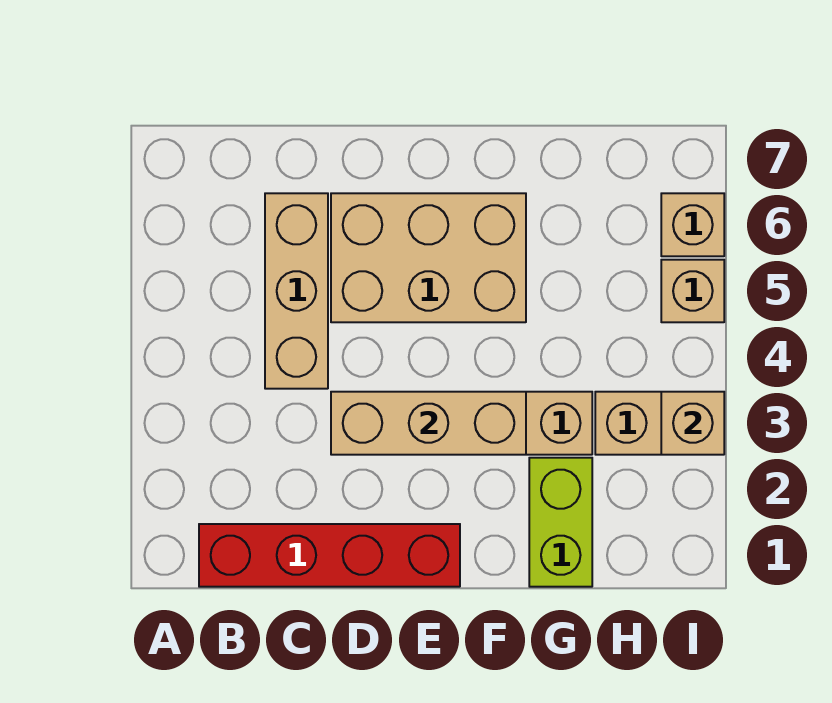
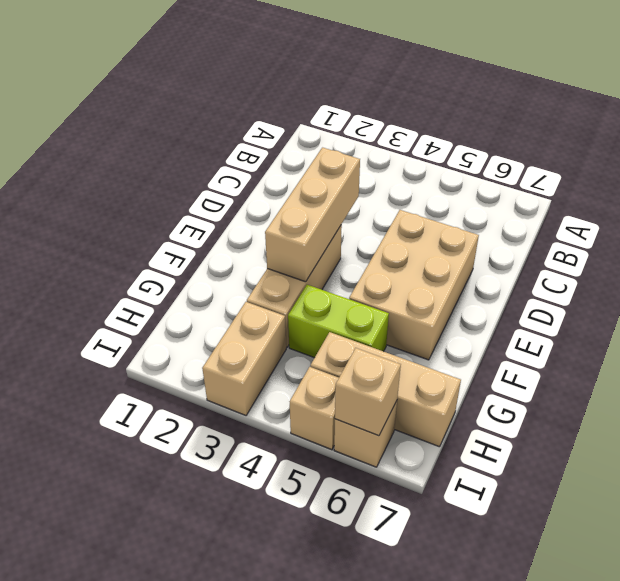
red 1x4 brick [199,524,460,587] -> none
tan 1x3 brick [265,193,328,389] -> tan 1x3 brick moved to [310,332,461,447]
lime 1x2 brick [529,458,592,587] -> lime 1x2 brick moved to [288,285,389,358]
tan 1x1 brick [661,392,724,455] -> tan 1x1 brick moved to [335,348,401,436]

